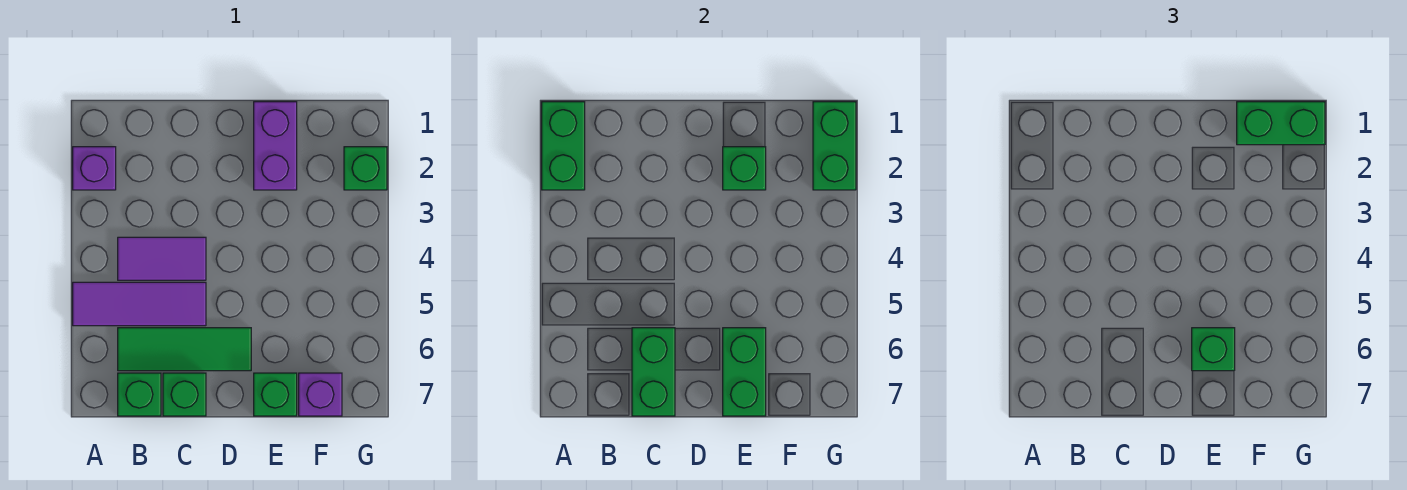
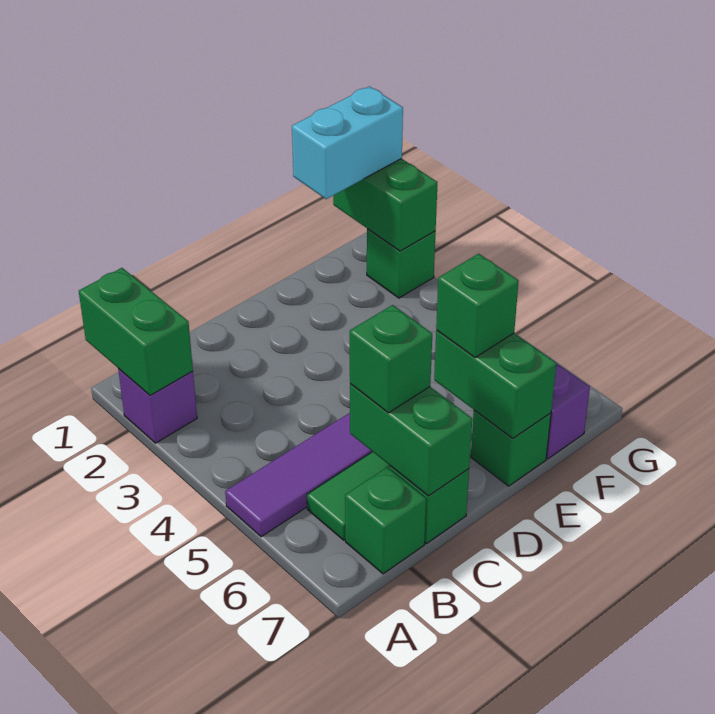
purple 1x2 tile [118,237,206,280] -> none
purple 1x2 brick [254,102,297,190] -> none
green 1x1 brick [723,147,766,190] -> green 1x1 brick moved to [350,305,432,413]
green 1x2 brick [1237,102,1325,145] -> cyan 1x2 brick [292,86,403,199]

